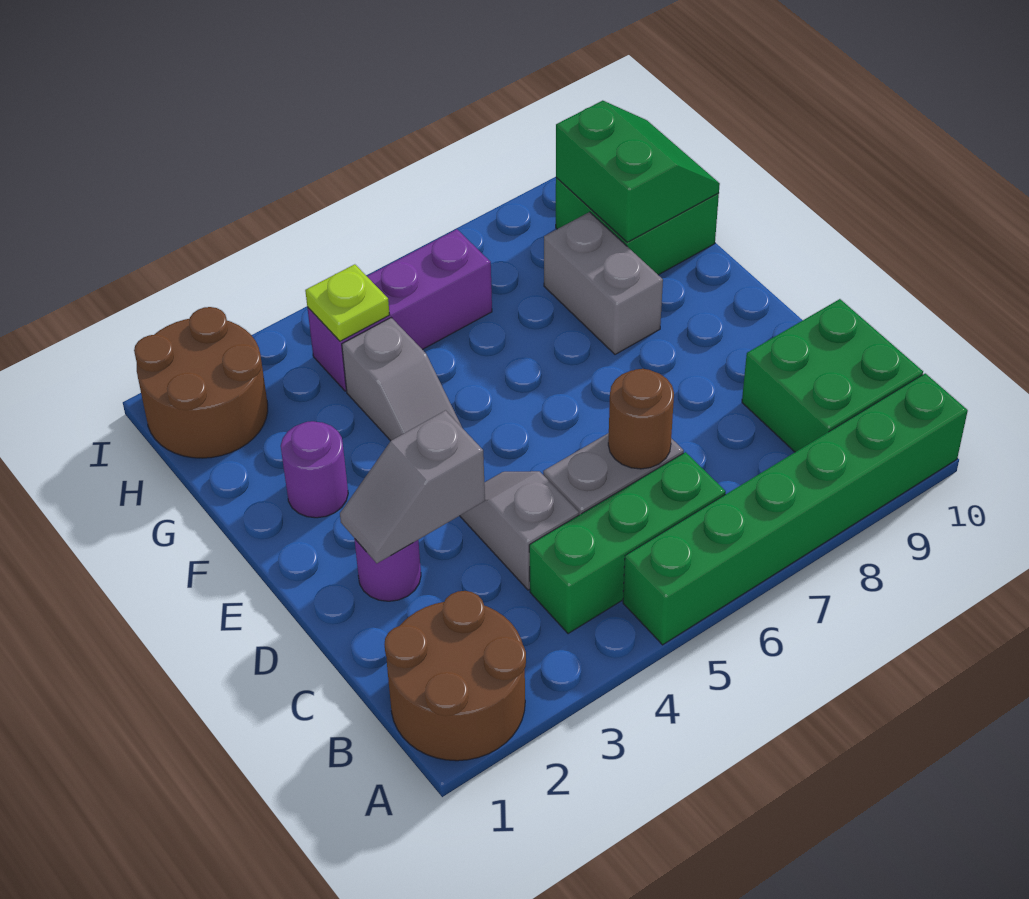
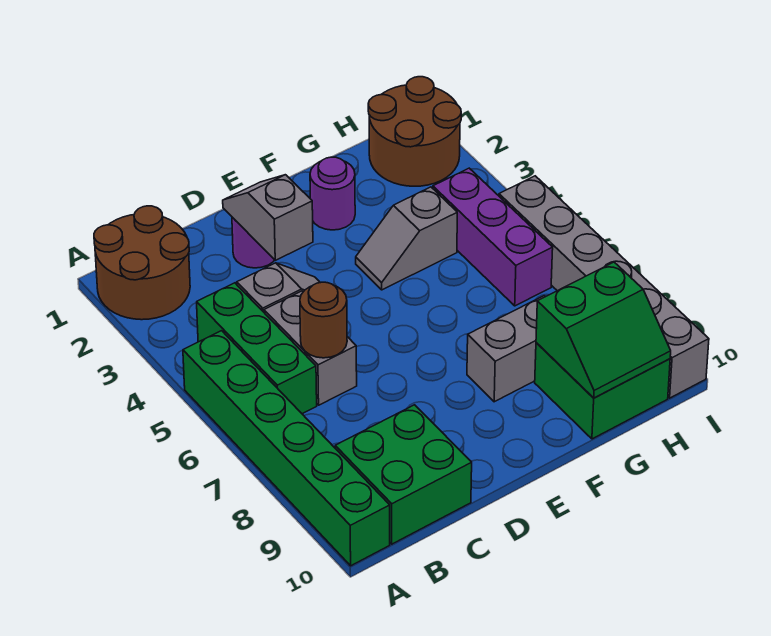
lime 1x1 plate [305,264,390,341] -> none
none -> grey 1x6 brick [499,176,709,398]

